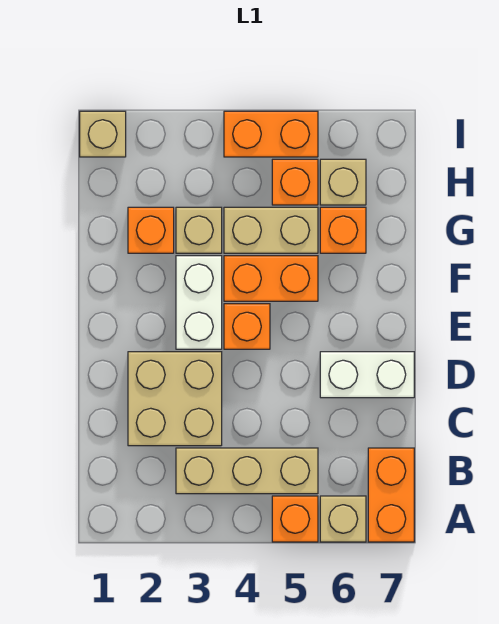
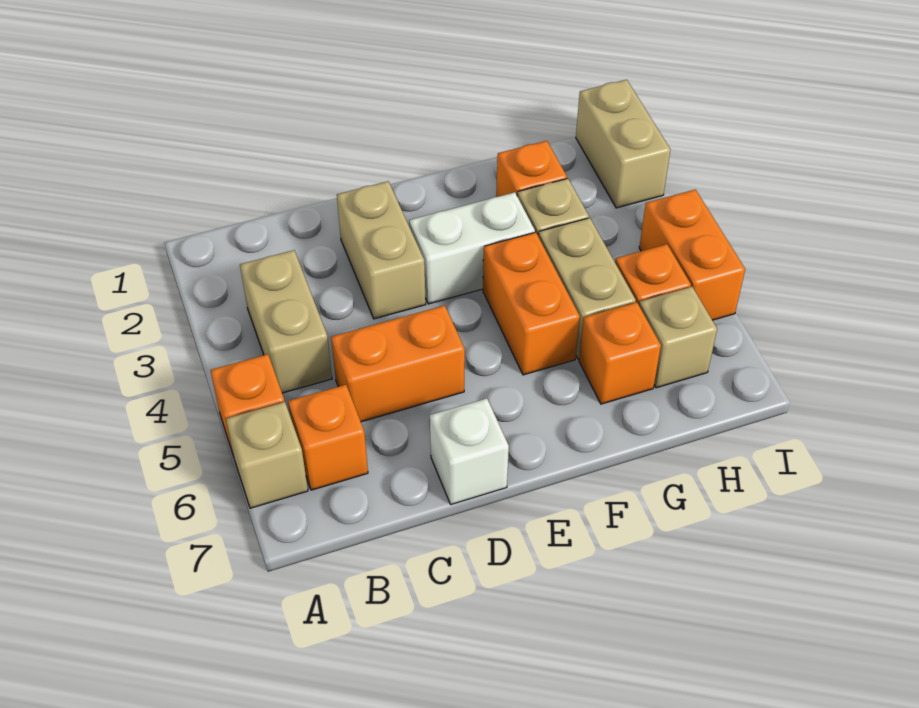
orange 1x2 brick [368,448,414,542] -> orange 1x2 brick moved to [331,305,465,422]
tan 1x3 brick [176,448,318,494] -> tan 1x2 brick [240,250,332,393]
tan 2x2 brick [128,352,222,446] -> tan 1x2 brick [337,181,426,319]
white 1x2 brick [320,352,414,398] -> white 1x1 brick [429,398,509,504]
orange 1x1 brick [224,304,270,349] -> orange 1x1 brick moved to [288,385,368,490]
tan 1x1 brick [80,111,126,157] -> tan 1x2 brick [576,80,670,208]

